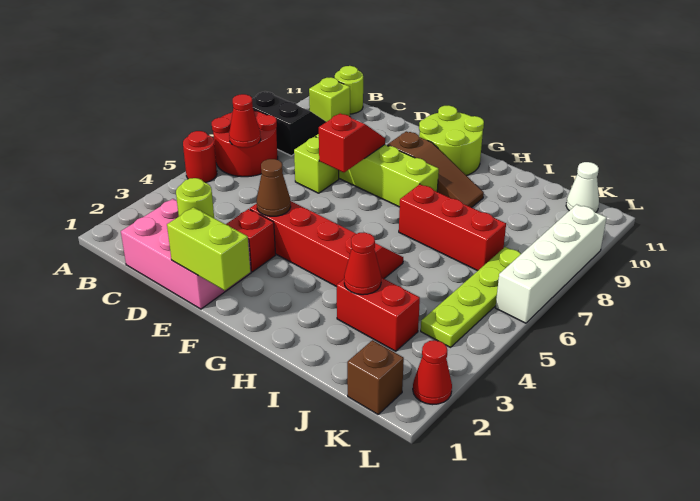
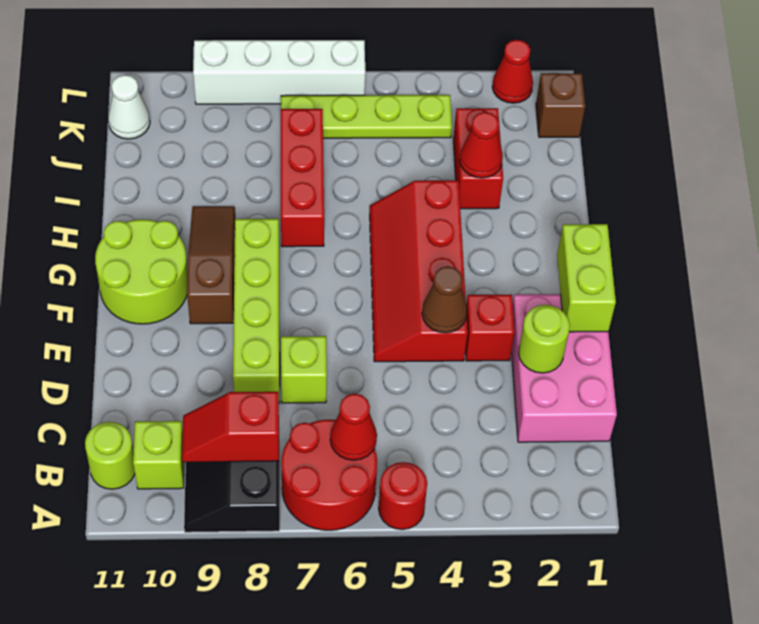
red 1x2 slope [319,113,385,172] -> red 1x2 slope moved to [182,392,279,462]

